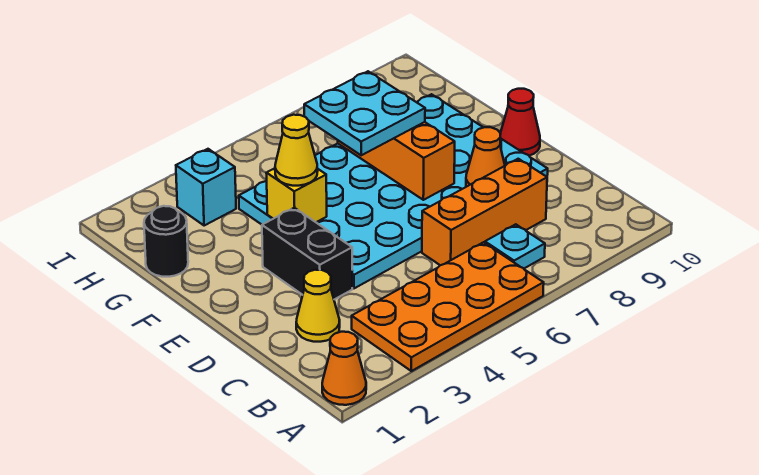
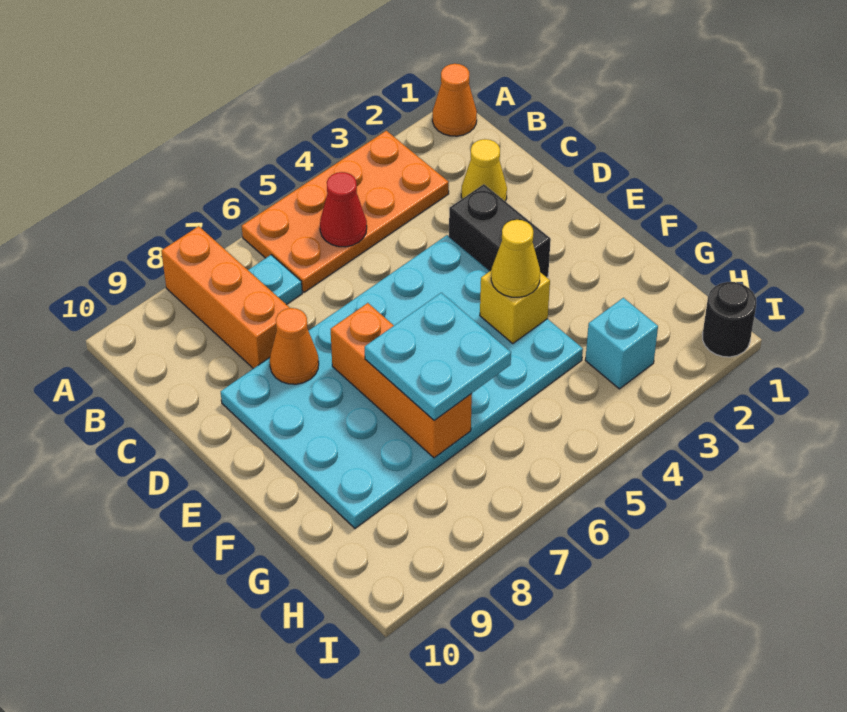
orange 1x3 brick [422,159,547,265] -> orange 1x3 brick turned to [161,226,290,369]
red 1x1 cone [500,89,540,156] -> red 1x1 cone moved to [320,172,367,247]
black 1x1 round brick [144,206,188,277] -> black 1x1 round brick moved to [702,282,756,357]

